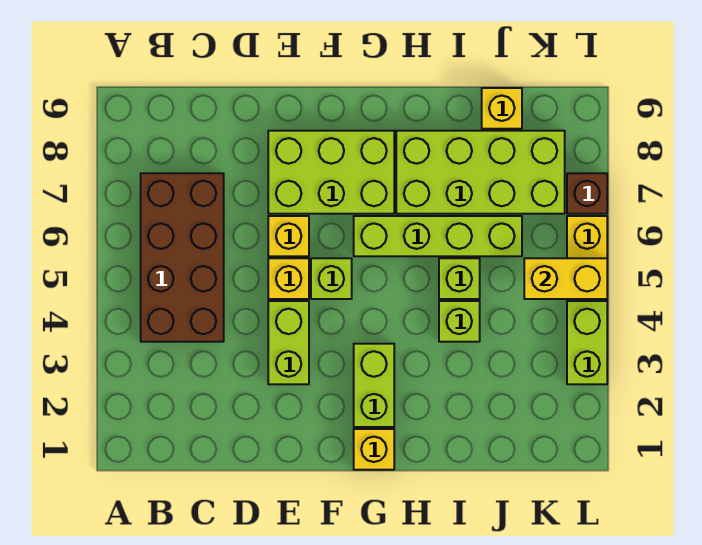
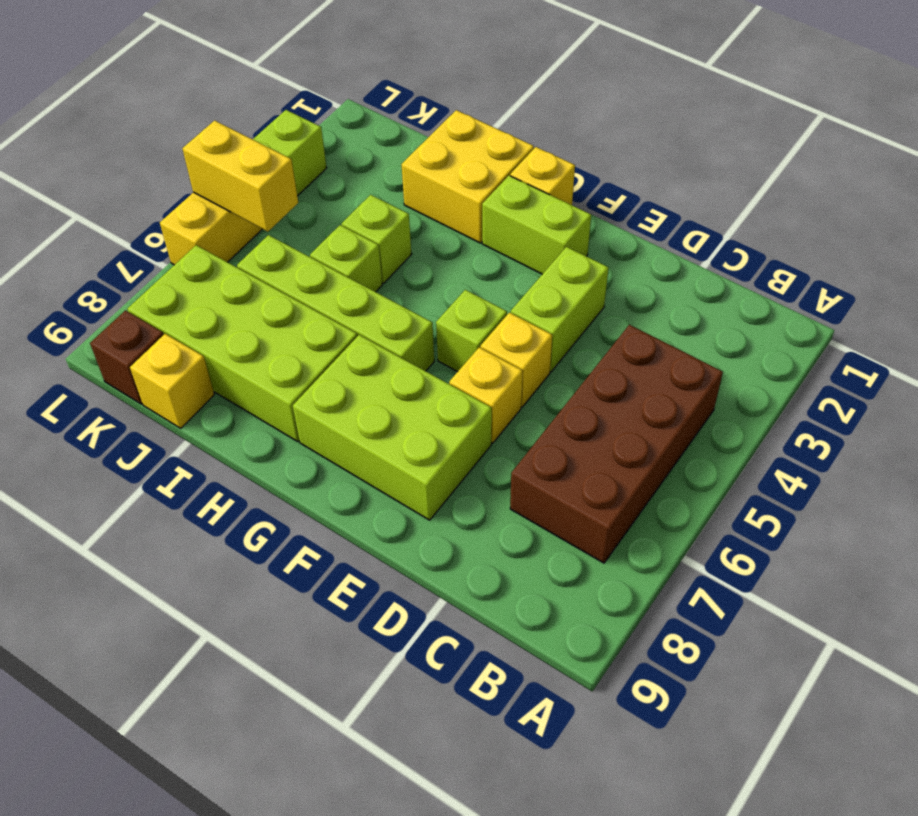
lime 1x2 brick [354,344,394,427] -> lime 1x2 brick turned to [482,176,591,274]
none -> yellow 2x2 brick [401,110,534,243]
brown 1x1 brick [567,173,607,214] -> brown 1x1 brick moved to [90,310,164,404]

